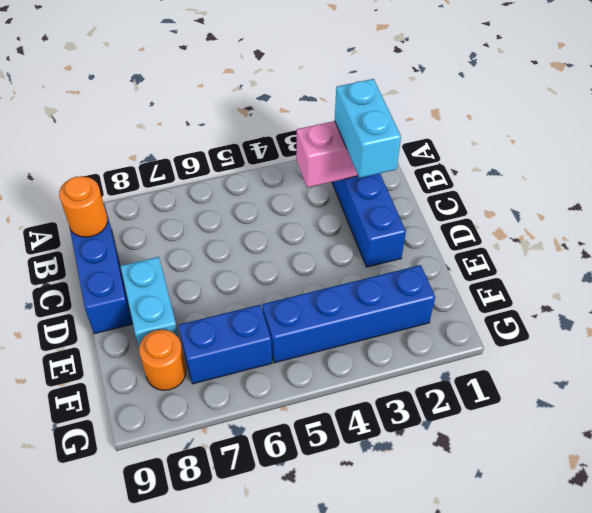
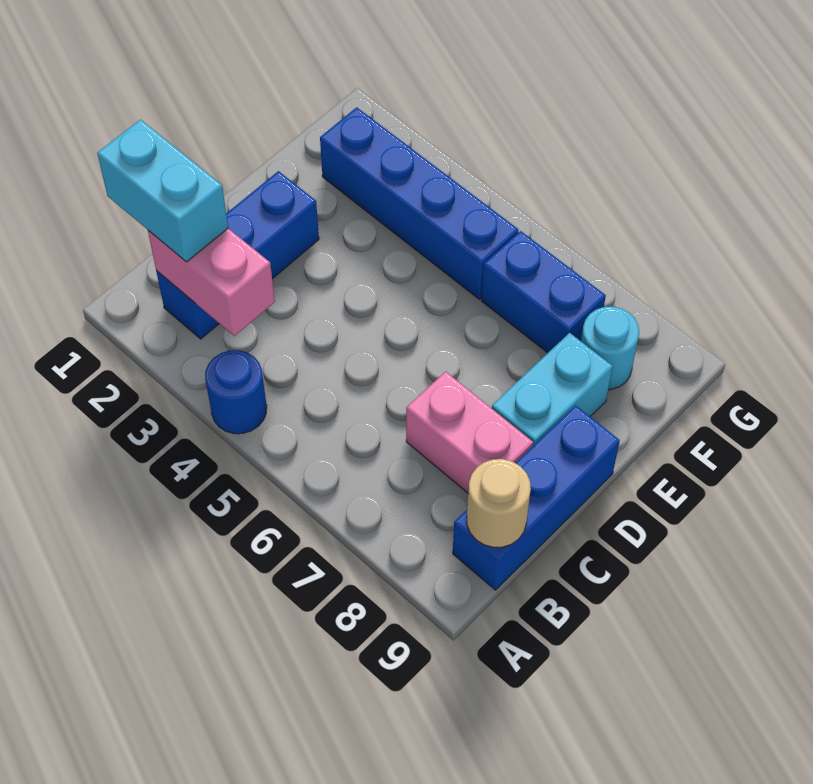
none -> blue 1x1 round brick [205,350,267,434]
cyan 1x2 brick [335,79,401,178] -> cyan 1x2 brick turned to [97,120,228,262]
orange 1x1 round brick [59,176,107,237] -> tan 1x1 round brick [467,459,531,547]
none -> pink 1x2 brick [406,372,533,493]
orange 1x1 round brick [139,330,186,390] -> cyan 1x1 round brick [581,307,639,390]

